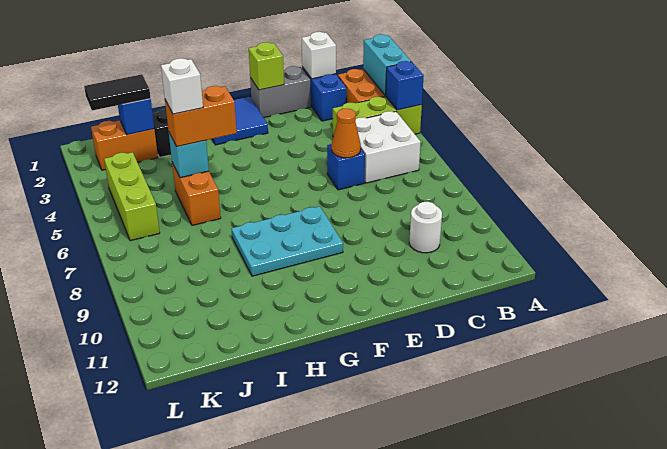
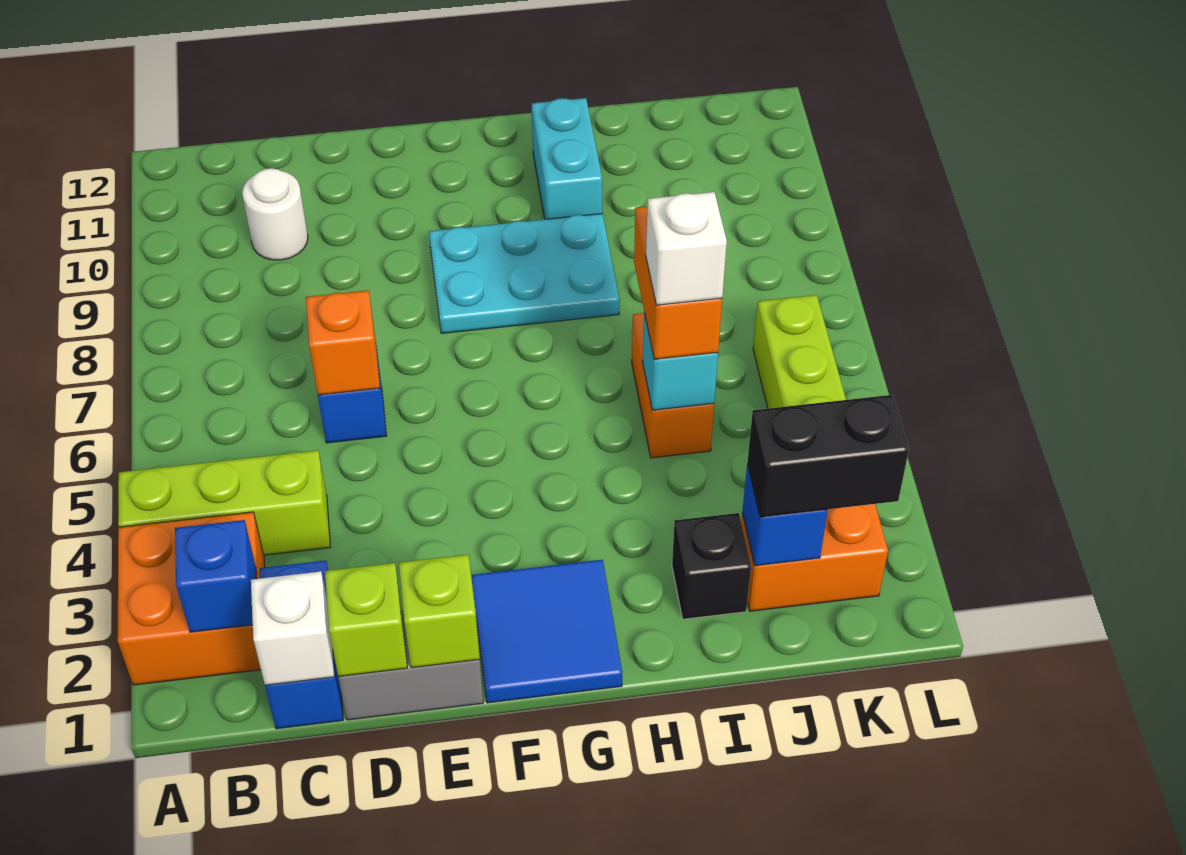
cyan 1x2 brick [363,34,411,95] -> cyan 1x2 brick moved to [532,98,602,219]
blue 1x1 brick [385,61,424,110] -> blue 1x1 brick moved to [175,520,257,632]
white 2x2 brick [355,111,421,183] -> none
none -> lime 1x1 brick [325,563,407,676]
orange 1x1 cone [332,109,361,158] -> orange 1x1 brick [306,290,380,395]
orange 1x2 brick [165,86,237,147] -> orange 1x2 brick turned to [634,206,722,359]
black 1x2 tile [84,74,151,110] -> black 1x2 brick [747,395,909,517]

